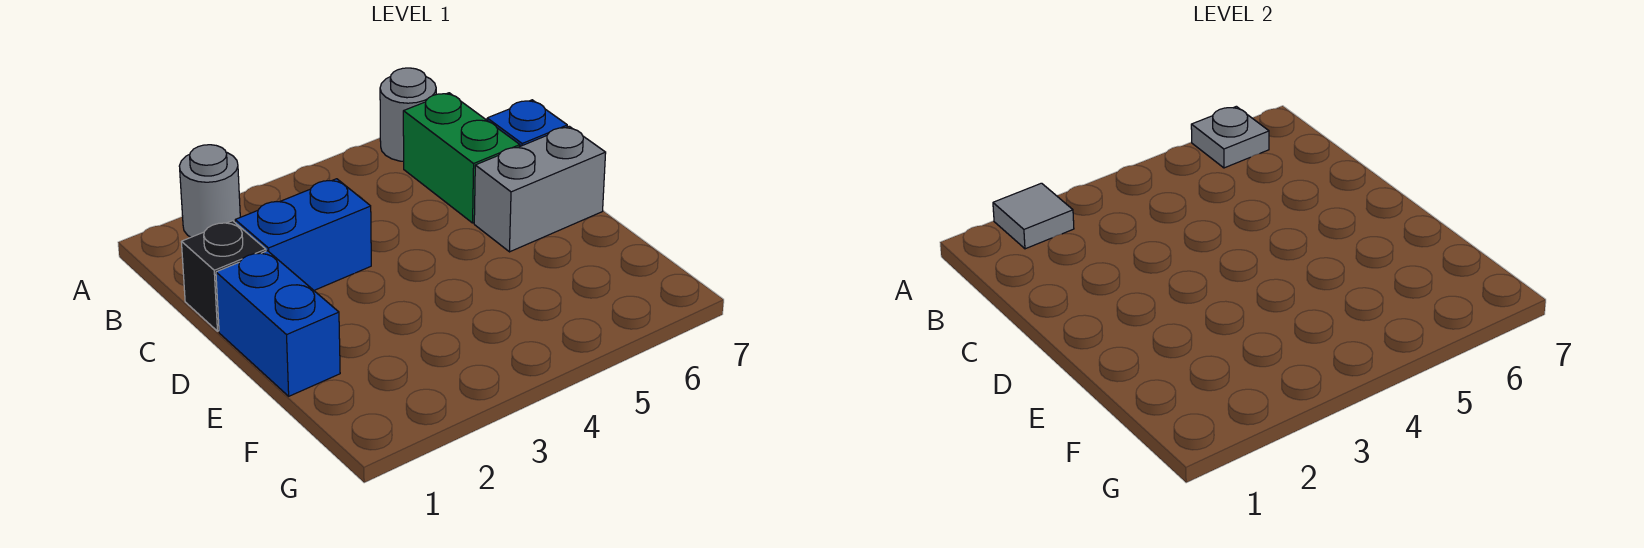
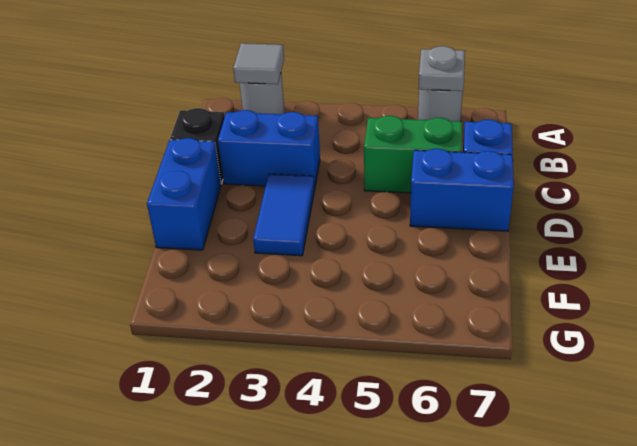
green 1x2 brick [403,93,520,223] -> green 1x2 brick turned to [364,116,462,193]
none -> blue 1x2 tile [253,174,315,256]
grey 1x2 brick [474,126,606,252] -> blue 1x2 brick [410,149,514,231]

